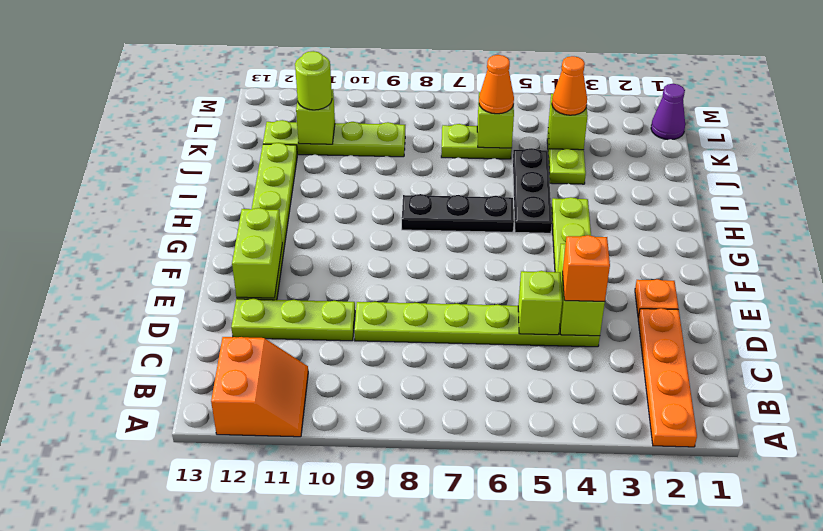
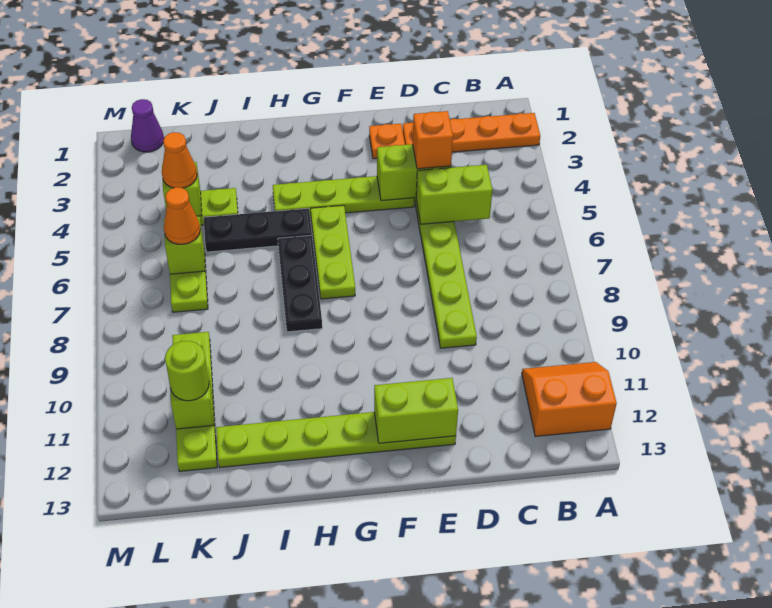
lime 1x1 brick [518,271,562,335] -> lime 1x2 brick [416,165,492,224]
lime 1x3 plate [231,299,355,341] -> lime 1x3 plate moved to [311,205,355,299]

